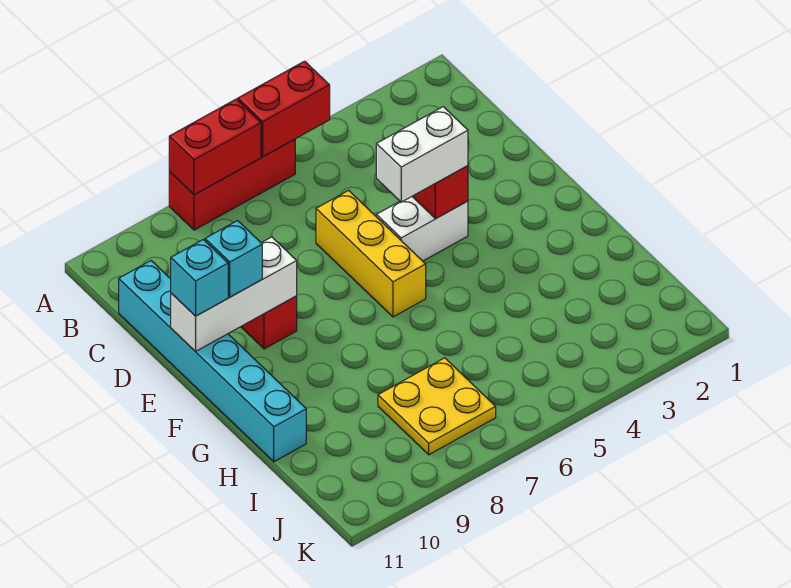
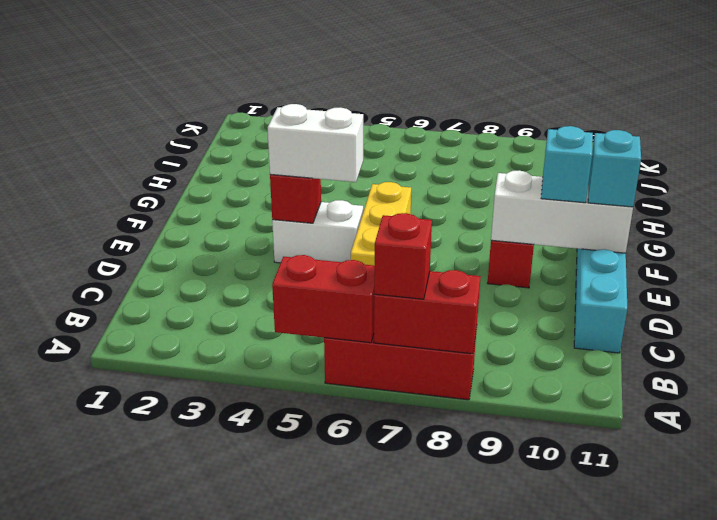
none -> red 1x1 brick [374,213,432,299]
yellow 2x2 plate [378,358,496,455] -> none

